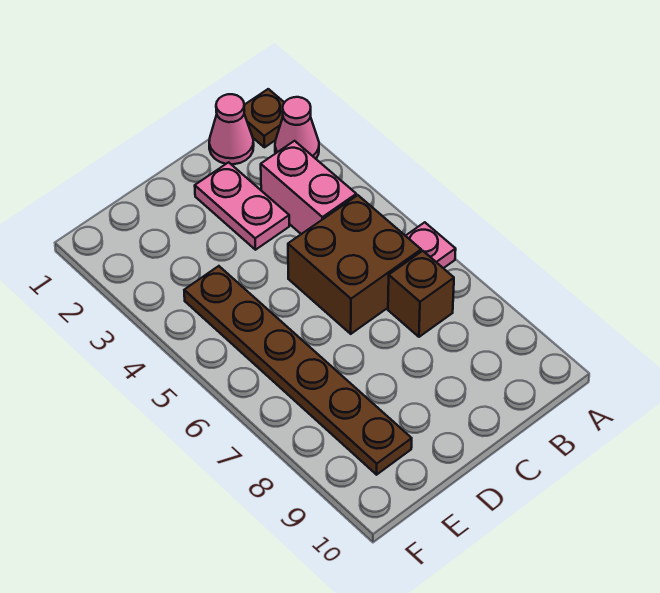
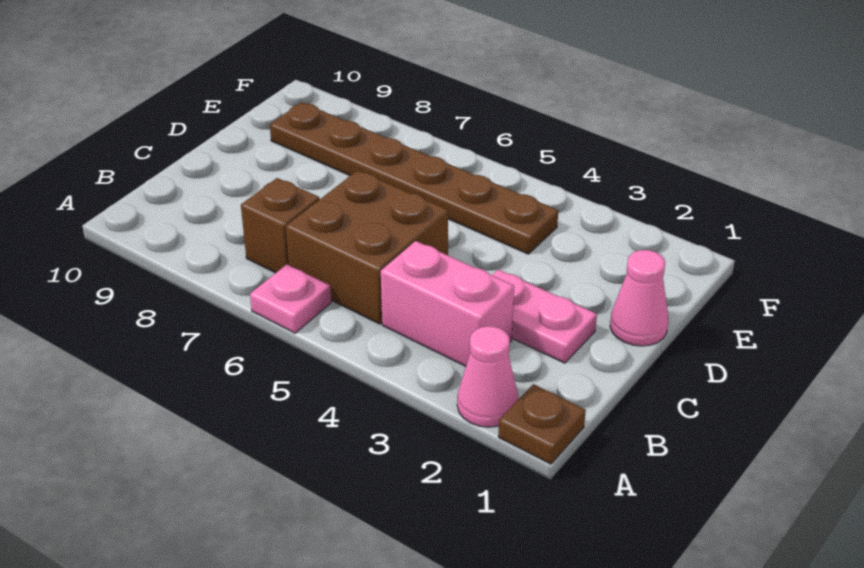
pink 1x1 cone [209,94,254,164] -> pink 1x1 cone moved to [610,250,668,346]

